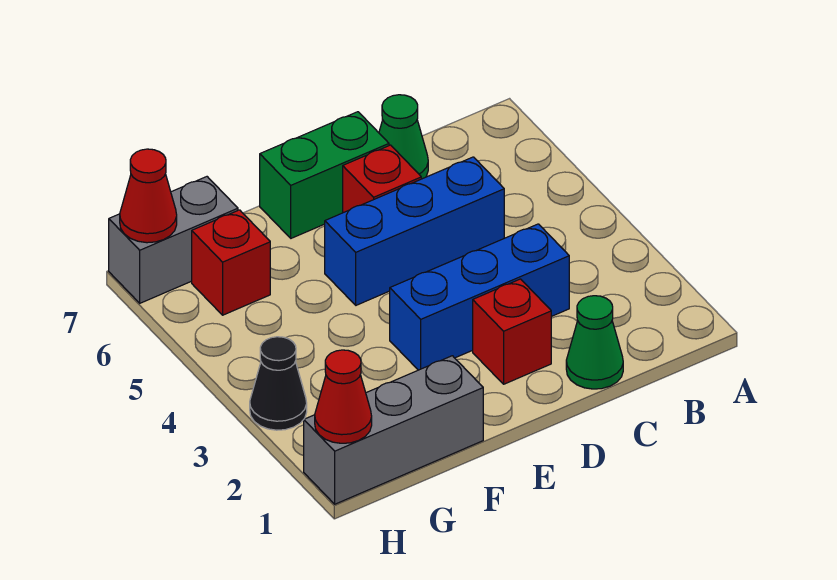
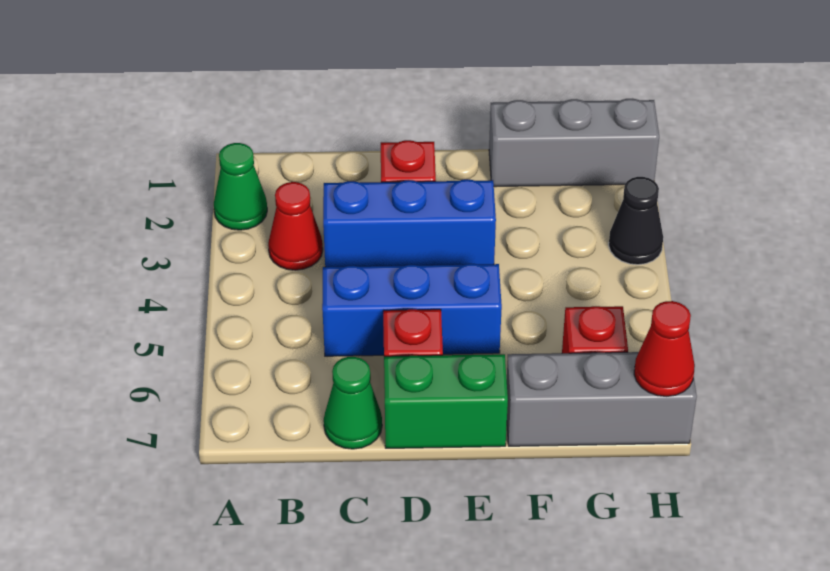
green 1x1 cone [566,296,623,389] -> green 1x1 cone moved to [214,143,267,230]
grey 1x2 brick [109,177,238,303] -> grey 1x3 brick [507,352,697,446]
red 1x1 cone [315,350,372,443] -> red 1x1 cone moved to [268,182,323,270]

